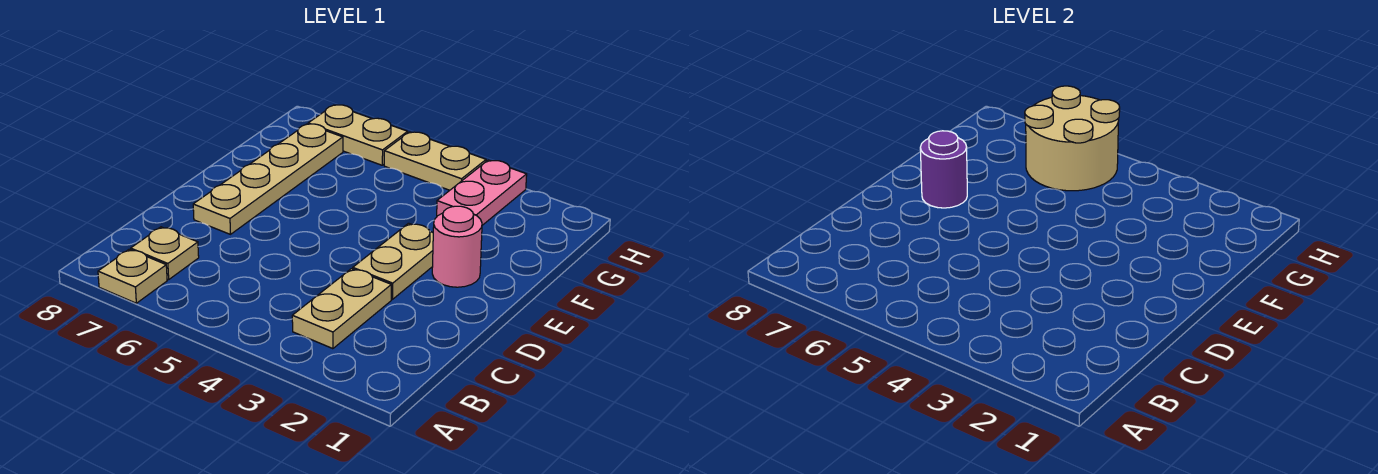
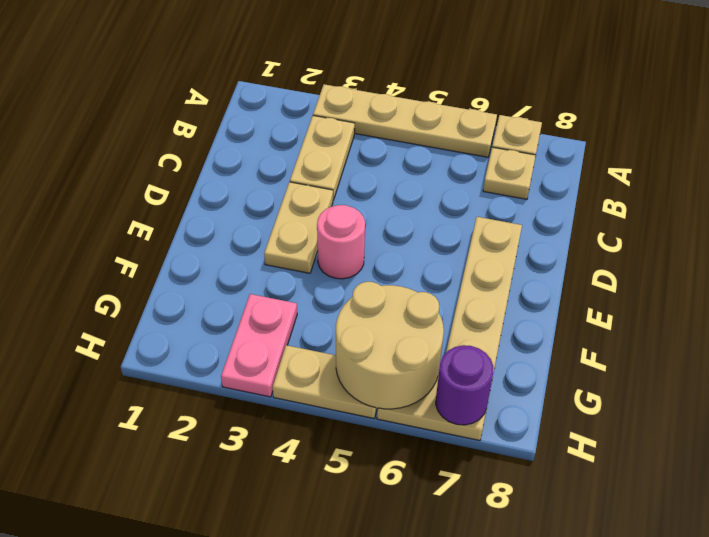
none -> tan 1x4 plate [313,84,497,157]
pink 1x1 round brick [432,206,482,287] -> pink 1x1 round brick moved to [317,205,365,279]
purple 1x1 round brick [920,131,967,208] -> purple 1x1 round brick moved to [436,345,493,425]

